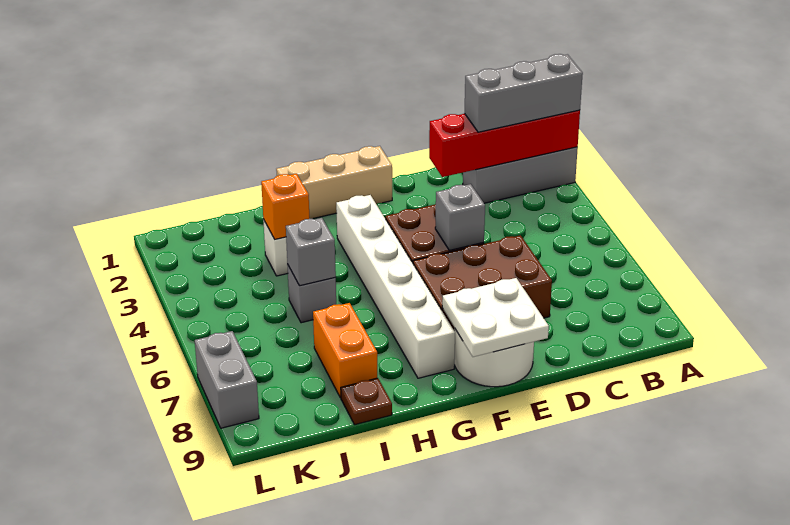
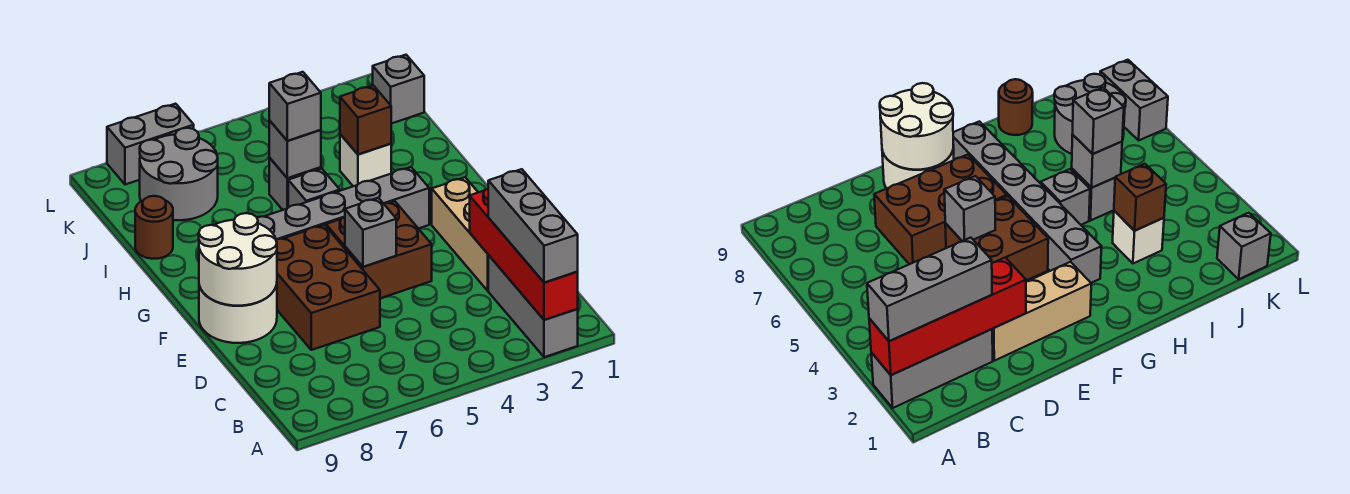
white 2x2 plate [442,278,549,357] -> white 2x2 round brick [199,213,277,306]
tan 1x3 brick [276,146,392,219] -> tan 1x3 brick moved to [432,177,488,291]
white 1x6 brick [336,195,455,378] -> grey 1x6 brick [257,167,429,239]
none -> grey 1x1 brick [288,169,340,207]
orange 1x1 brick [261,174,309,239] -> brown 1x1 brick [340,85,391,155]
none -> grey 1x1 brick [269,72,321,141]
orange 1x2 brick [313,303,377,398] -> none
brown 1x1 plate [341,378,392,425] -> brown 1x1 round brick [135,196,173,259]
none -> grey 2x2 round brick [140,128,218,220]
none -> grey 1x1 brick [373,55,424,124]

